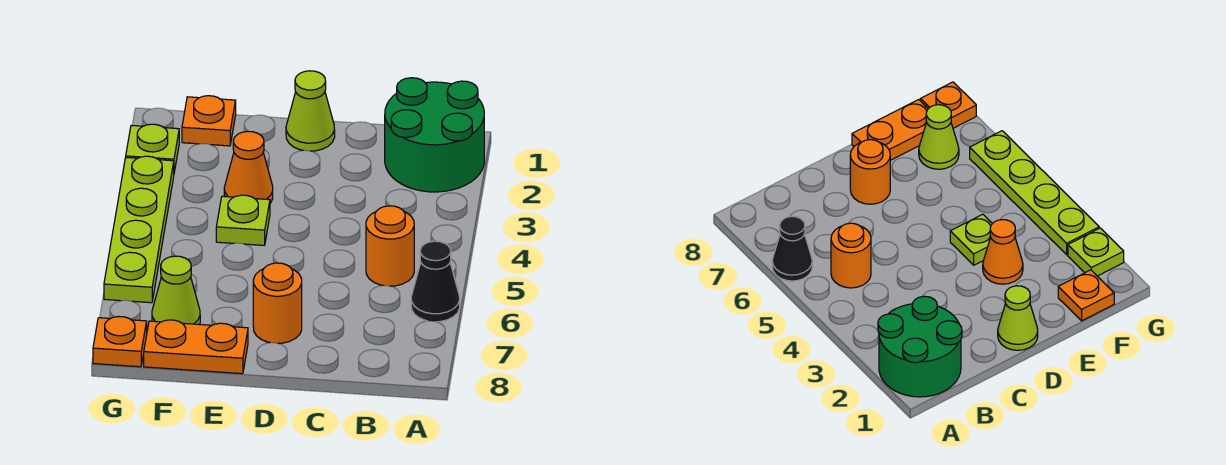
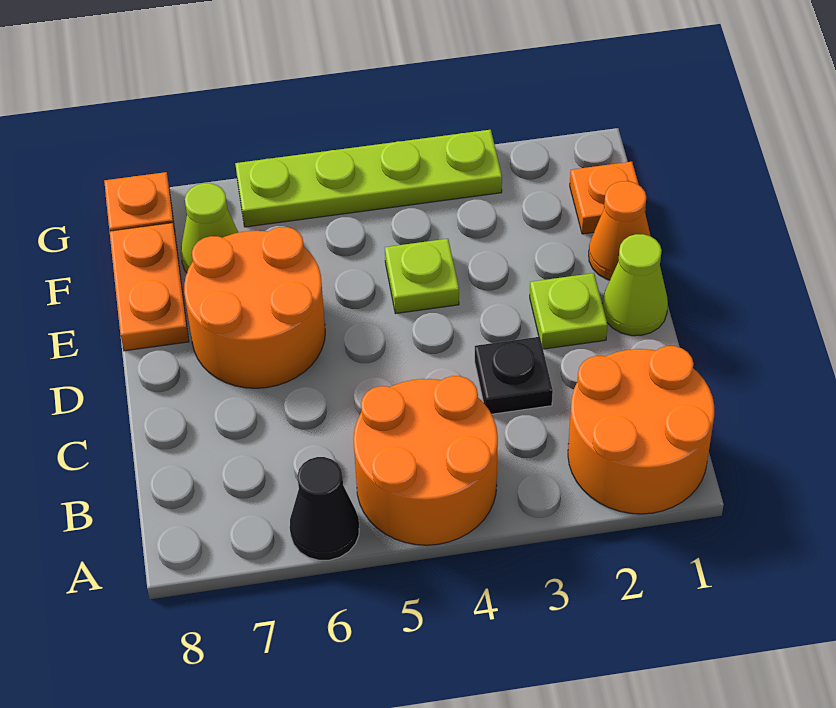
green 2x2 round brick [385,78,484,192] -> orange 2x2 round brick [568,346,714,514]
orange 1x1 round brick [366,206,414,286] -> orange 2x2 round brick [353,376,498,545]
none -> black 1x1 plate [475,337,553,414]
orange 1x1 round brick [253,263,302,343] -> orange 2x2 round brick [184,227,325,388]
orange 1x1 cone [224,131,273,203] -> orange 1x1 cone moved to [589,181,650,280]
lime 1x1 plate [126,124,179,172] -> lime 1x1 plate moved to [530,273,607,349]

